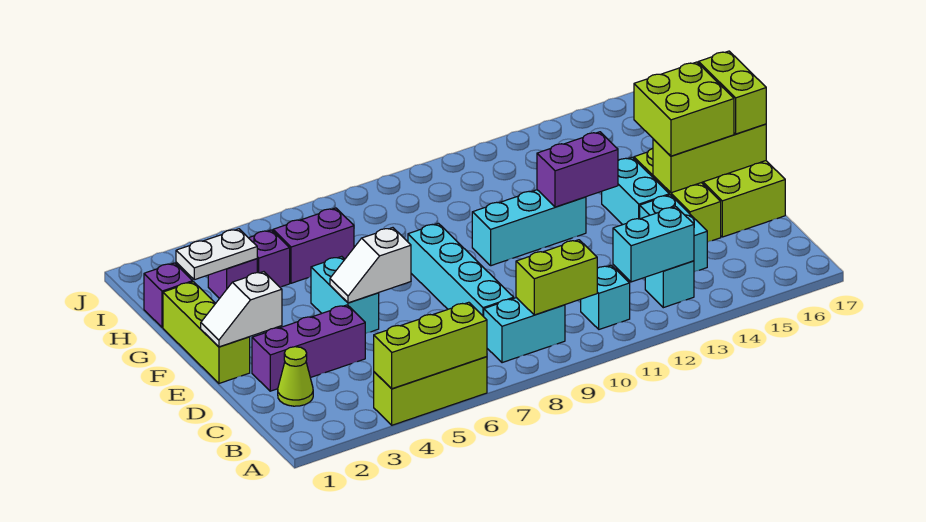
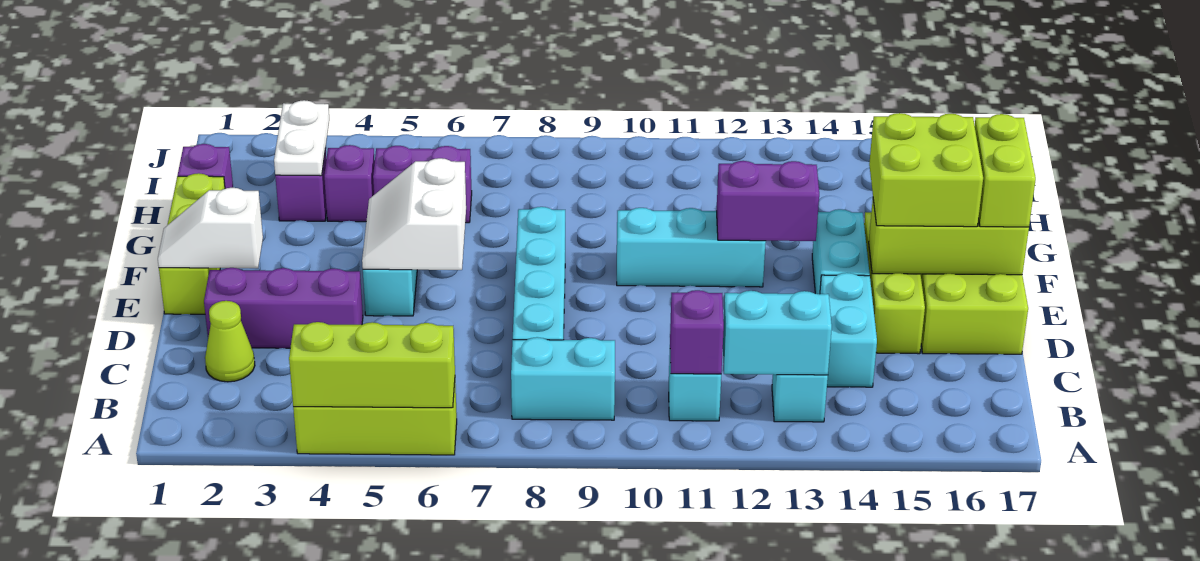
lime 1x2 brick [516,240,597,315] -> none
none -> purple 1x1 brick [670,290,724,374]
white 1x2 slope [330,228,411,303] -> white 2x2 slope [362,158,466,270]
white 1x2 plate [176,229,257,280] -> white 1x2 plate turned to [274,100,329,176]

